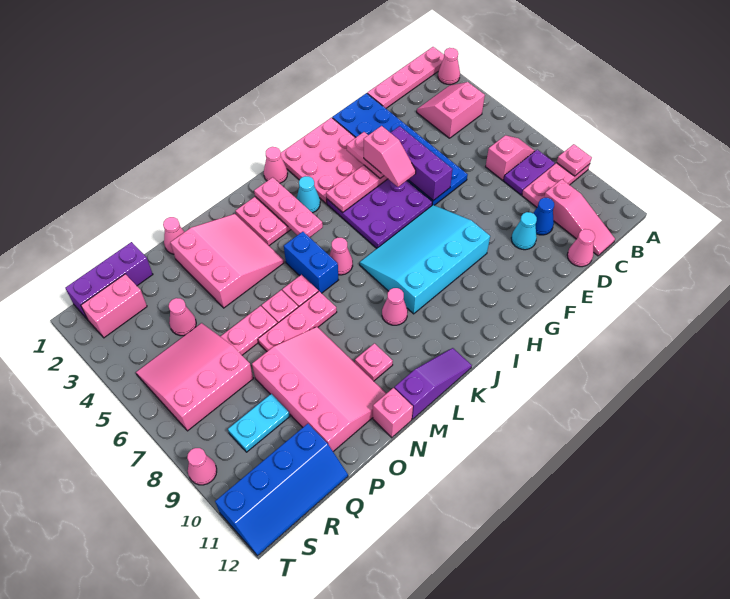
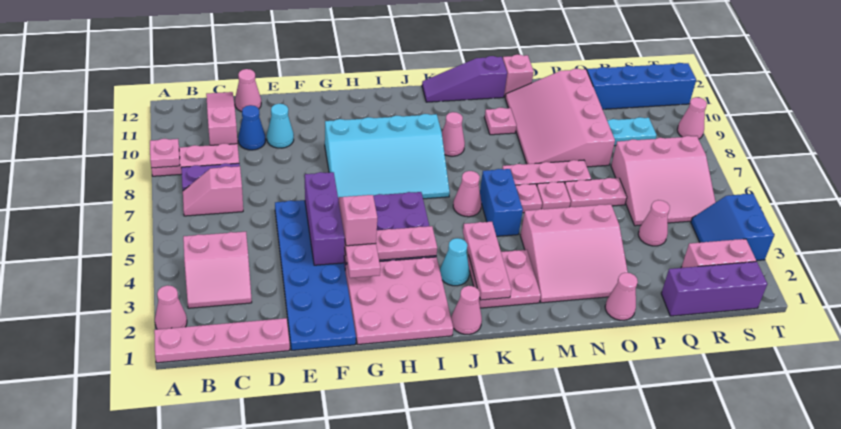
pink 3x3 slope [170,214,284,308] -> pink 3x3 slope turned to [520,204,628,303]
none -> blue 2x2 slope [691,194,774,261]

